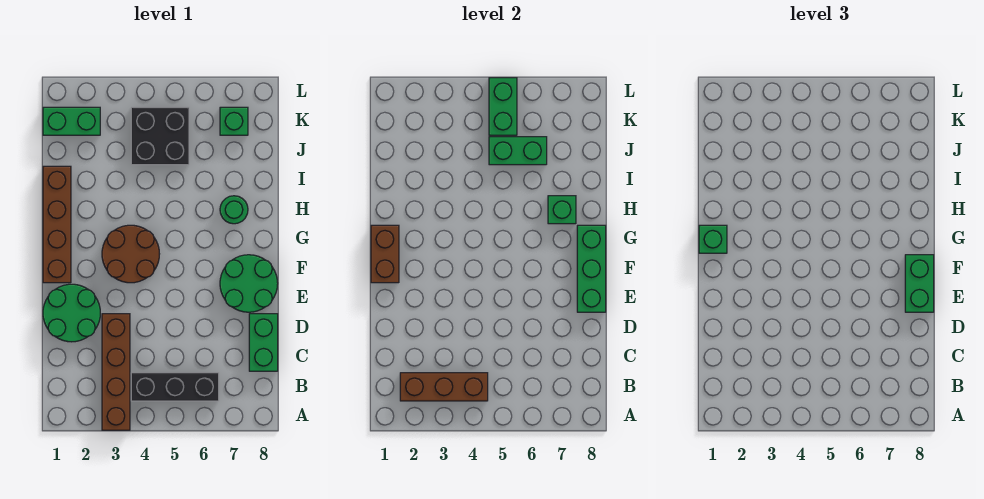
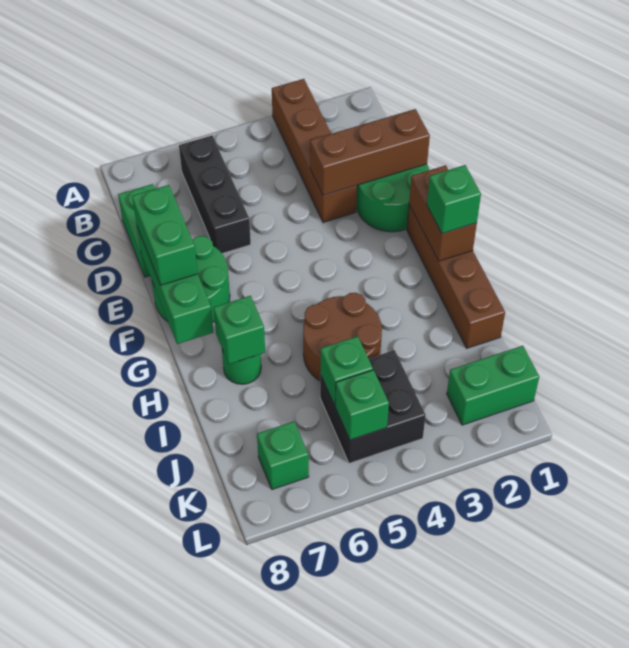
brown 1x3 brick [400,373,488,401] -> brown 1x3 brick moved to [310,109,430,196]
black 1x3 brick [131,373,219,401] -> black 1x3 brick turned to [179,136,251,254]
brown 2x2 round brick [102,225,159,283] -> brown 2x2 round brick moved to [303,293,382,381]
green 1x2 brick [489,137,547,165] -> green 1x1 brick [320,336,373,405]
green 1x2 brick [489,78,517,135] -> green 1x1 brick [335,370,389,440]

